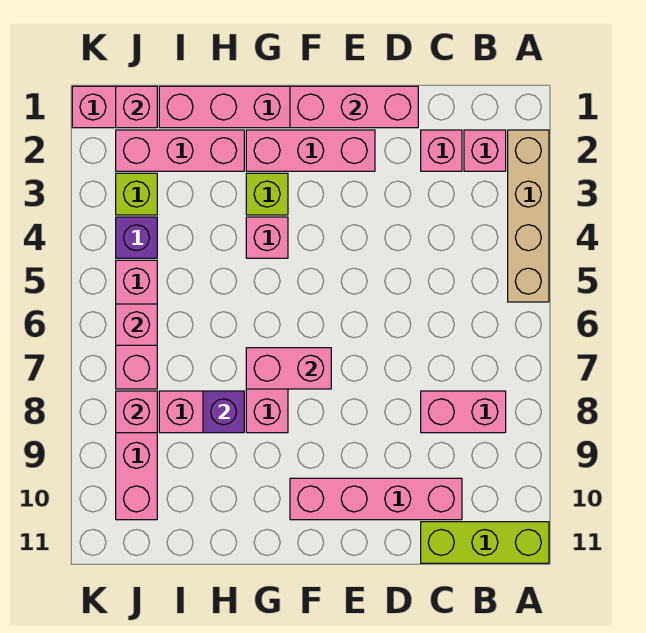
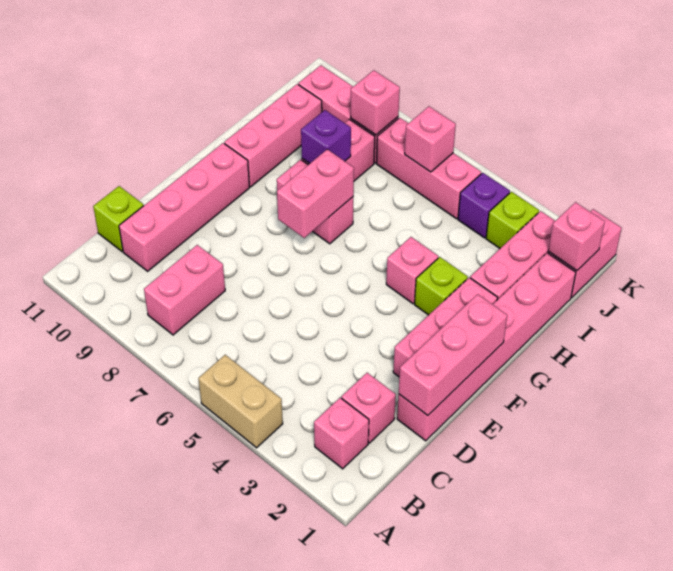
tan 1x4 brick [508,130,549,302] -> tan 1x2 brick [198,355,283,448]
lime 1x3 brick [421,522,549,563] -> lime 1x1 brick [93,186,144,252]
none -> pink 1x3 brick [224,84,322,187]

